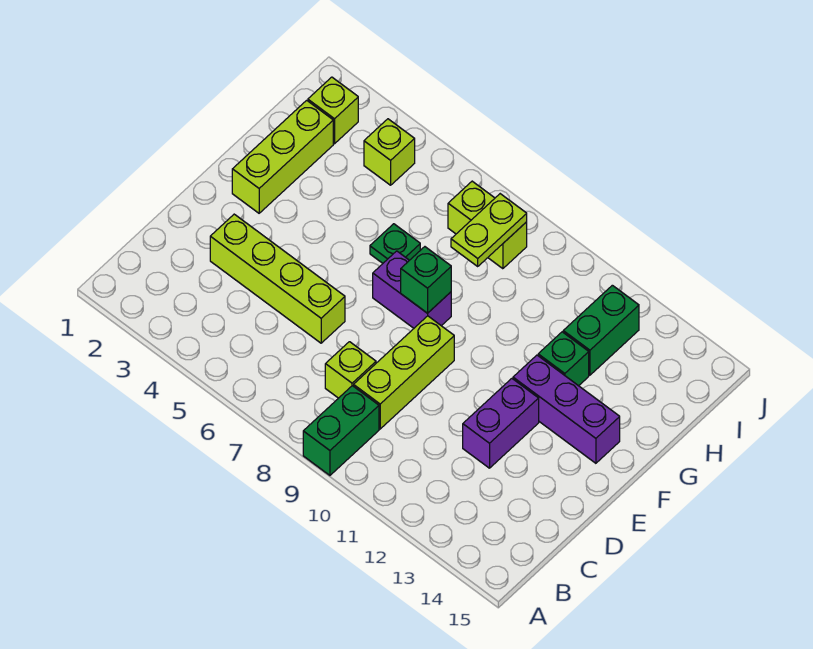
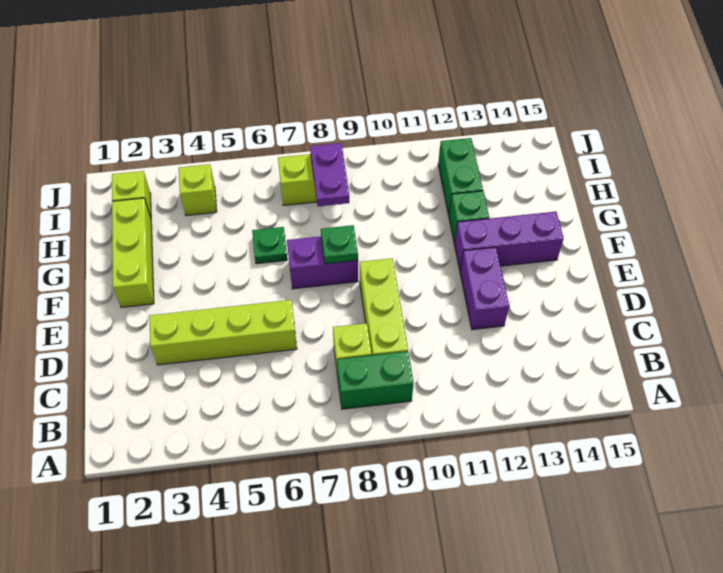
green 1x2 brick [303,386,379,475] -> green 1x2 brick turned to [337,351,413,409]
green 1x1 brick [401,247,451,313] -> green 1x1 plate [321,225,358,264]
lime 1x2 plate [451,194,527,266] -> purple 1x2 plate [310,143,349,206]

